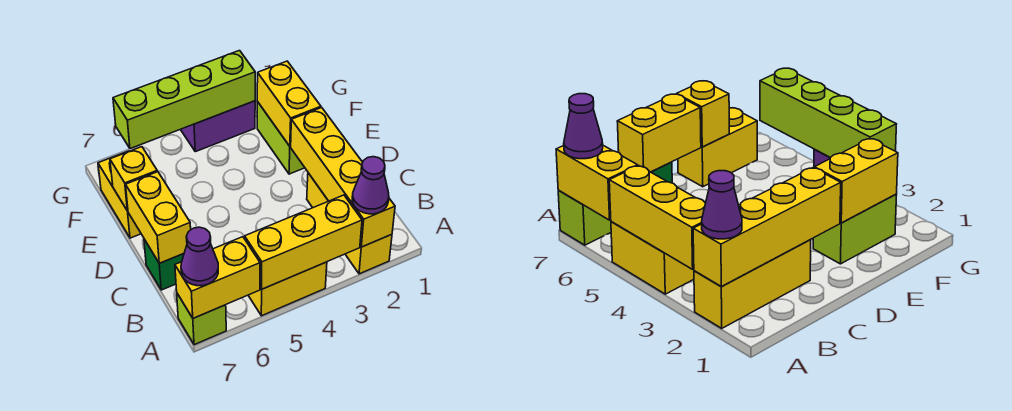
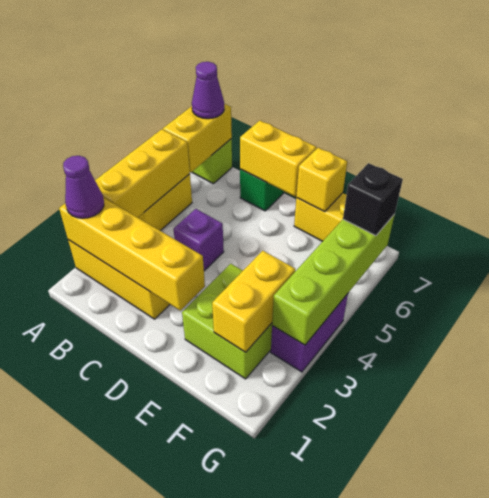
none -> purple 1x1 brick [174,209,224,271]
lime 1x2 brick [257,102,305,174] -> lime 2x2 brick [182,264,272,379]
yellow 1x2 brick [257,61,321,146] -> yellow 1x2 brick turned to [212,251,295,352]
none -> black 1x1 brick [343,163,403,236]

